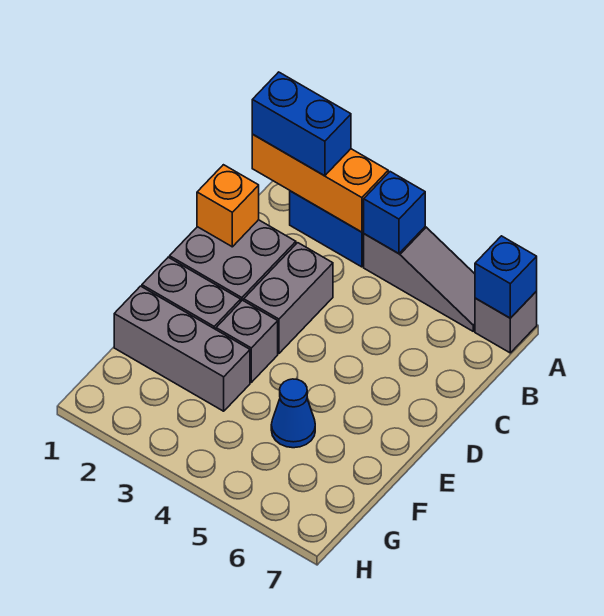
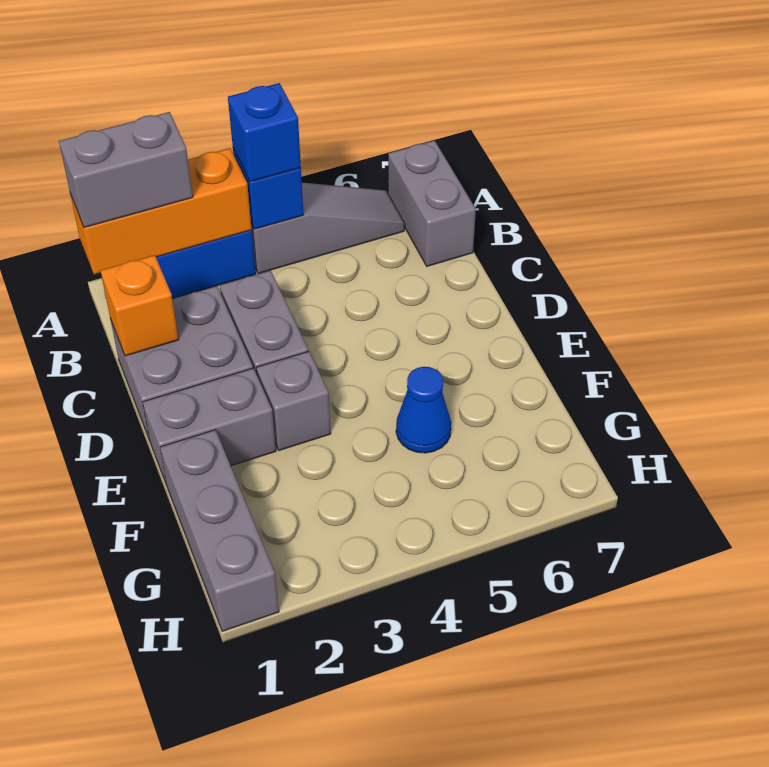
blue 1x2 brick [252,72,351,176] -> grey 1x2 brick [59,112,193,228]
grey 1x1 brick [475,291,537,353] -> grey 1x2 brick [388,140,476,266]
blue 1x1 brick [475,236,537,318] -> blue 1x1 brick moved to [228,83,301,182]
grey 1x3 brick [114,286,250,411] -> grey 1x3 brick turned to [160,430,279,631]

